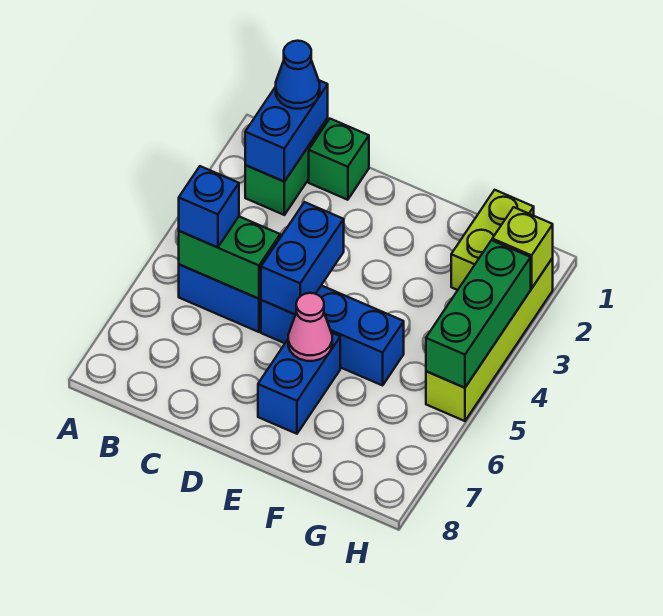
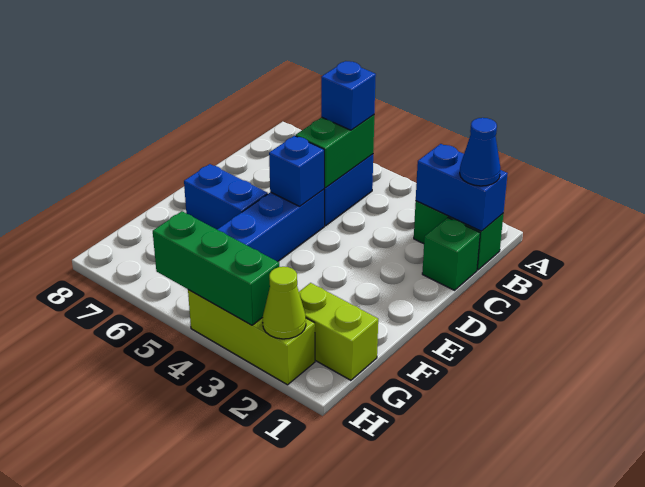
blue 1x2 brick [261,202,344,314] -> blue 1x1 brick [269,136,324,206]
pink 1x1 cone [288,293,332,361] -> none
lime 1x4 brick [426,258,553,421] -> lime 1x3 brick [188,290,315,385]
lime 1x1 brick [492,207,553,288] -> lime 1x1 cone [263,267,306,339]

